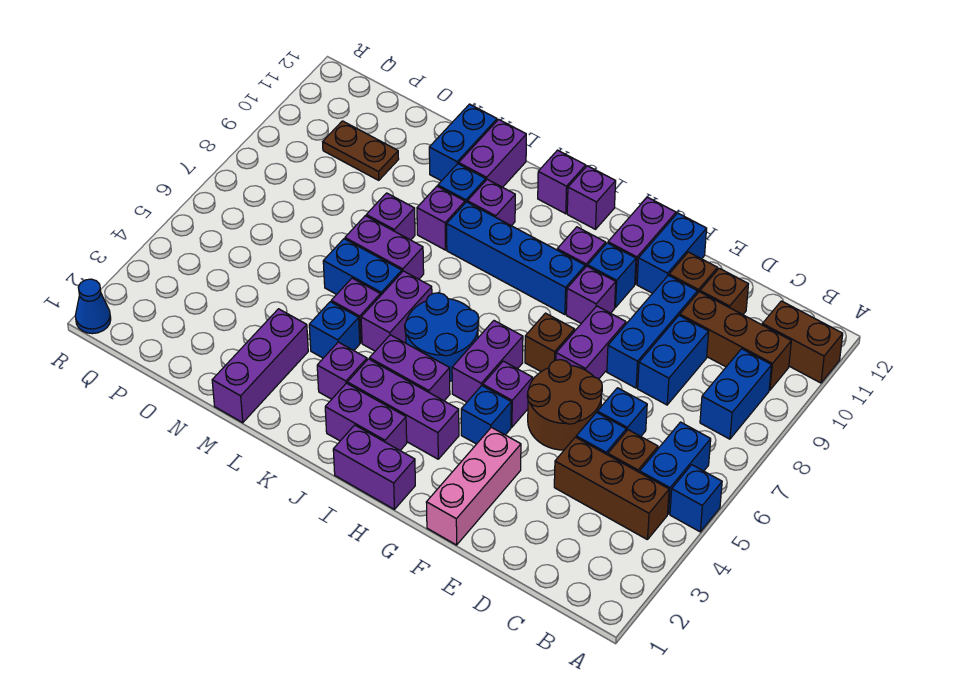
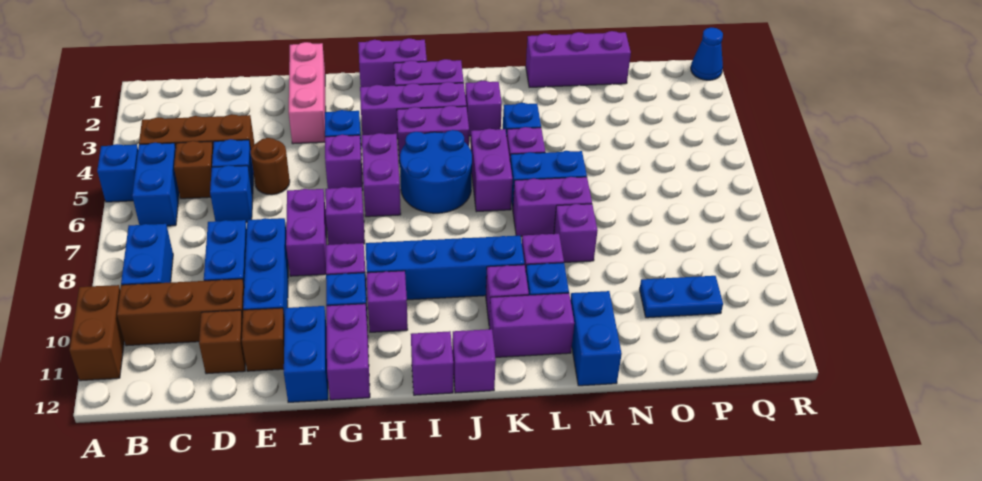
brown 1x2 brick [762,301,843,383] -> brown 1x2 brick turned to [70,285,124,381]
brown 2x2 round brick [527,360,602,450] -> brown 1x1 round brick [251,138,290,195]
brown 1x1 brick [525,313,575,372] -> purple 1x1 brick [325,187,365,245]
purple 1x2 brick [459,119,526,187] -> purple 1x2 brick turned to [489,293,574,357]
purple 1x3 brick [212,309,308,423] -> purple 1x3 brick turned to [526,31,631,87]
brown 1x2 plate [323,121,399,180] -> blue 1x2 plate [640,276,723,318]

